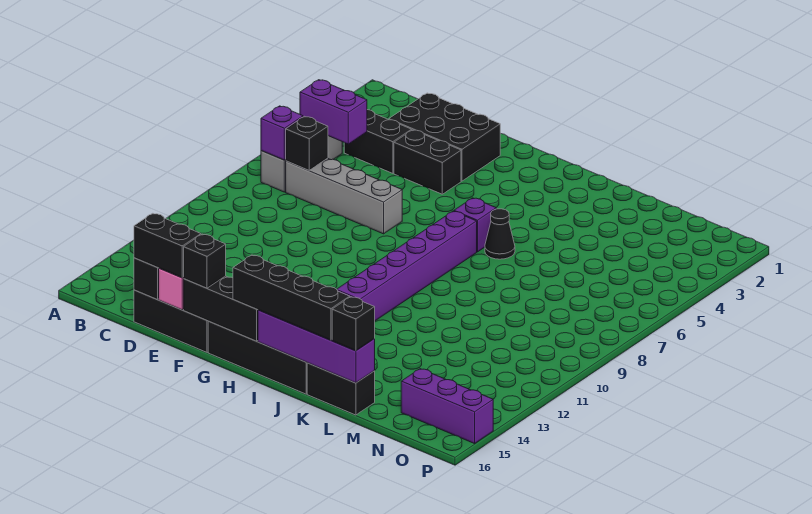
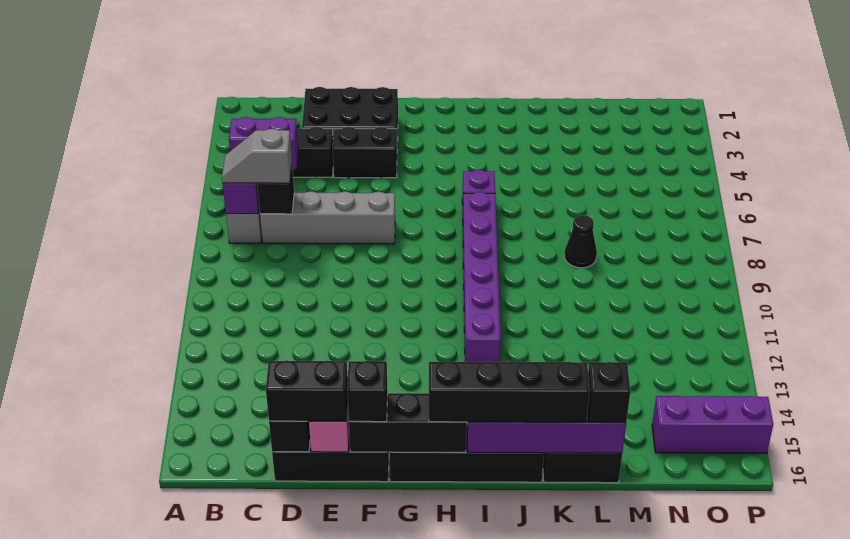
none -> grey 1x2 slope [222,129,292,183]
black 1x1 cone [485,209,515,259] -> black 1x1 cone moved to [564,215,597,268]

